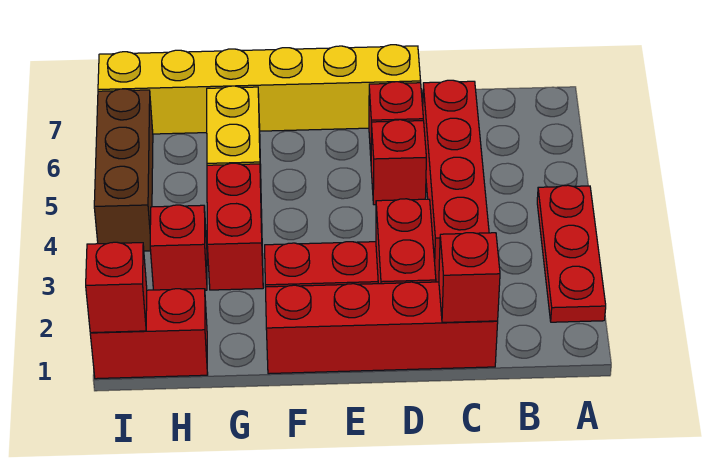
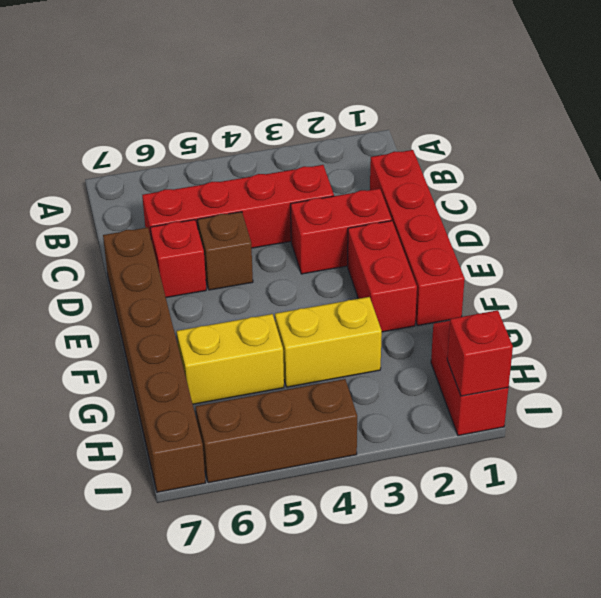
red 1x3 plate [537,185,606,322] -> none
red 1x1 brick [439,233,500,322] -> none
red 1x1 brick [371,120,426,205] -> brown 1x1 brick [197,212,253,290]
yellow 1x6 brick [98,45,421,134] -> brown 1x6 brick [103,227,206,492]
red 1x2 brick [207,163,263,290] -> yellow 1x2 brick [275,297,382,387]
red 1x1 brick [150,205,207,290] -> none

